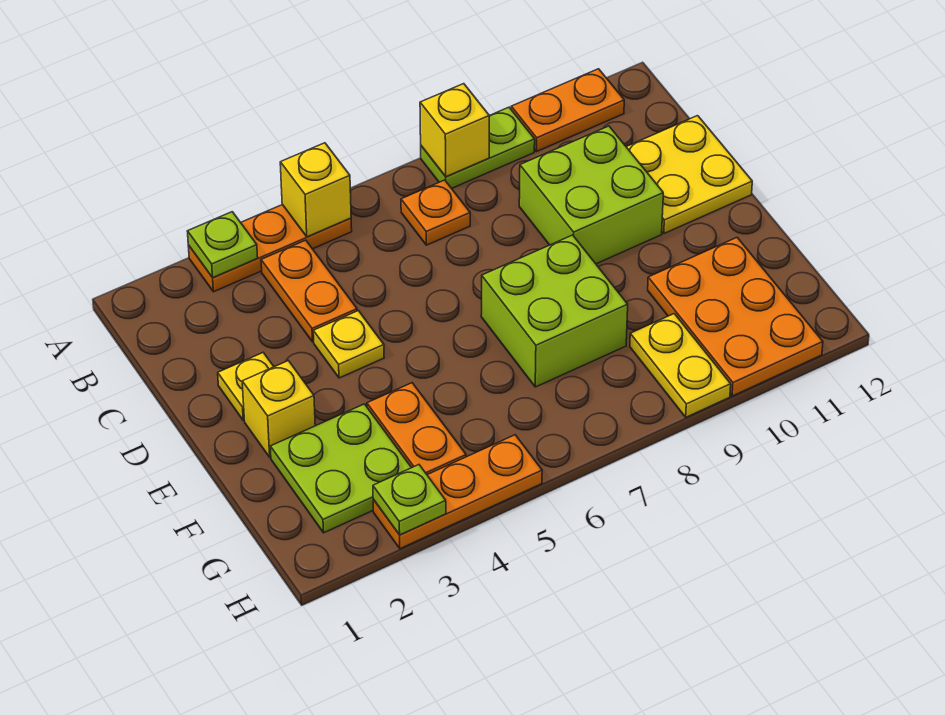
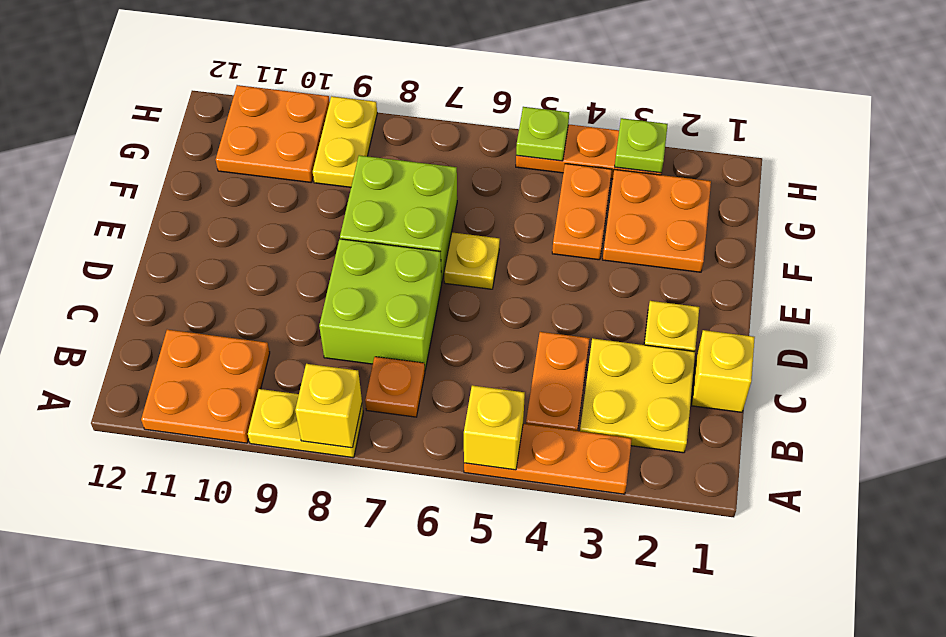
lime 1x1 plate [187,212,258,278] -> lime 1x1 plate moved to [516,107,569,161]
lime 1x2 plate [421,107,535,188] -> yellow 1x2 plate [248,389,363,458]
orange 1x2 plate [511,69,624,151] -> orange 2x2 plate [141,330,270,443]
lime 2x2 brick [519,126,663,264] -> lime 2x2 brick moved to [319,239,442,370]
yellow 2x2 plate [627,116,752,234] -> yellow 2x2 plate moved to [580,338,695,453]
yellow 1x1 plate [313,311,384,378] -> yellow 1x1 plate moved to [444,232,500,289]
yellow 1x1 brick [242,361,315,457] -> yellow 1x1 brick moved to [691,330,755,412]
lime 2x2 plate [270,404,411,533] -> orange 2x2 plate [603,170,711,272]
orange 2x3 plate [648,238,823,396] -> orange 2x2 plate [216,85,330,183]

